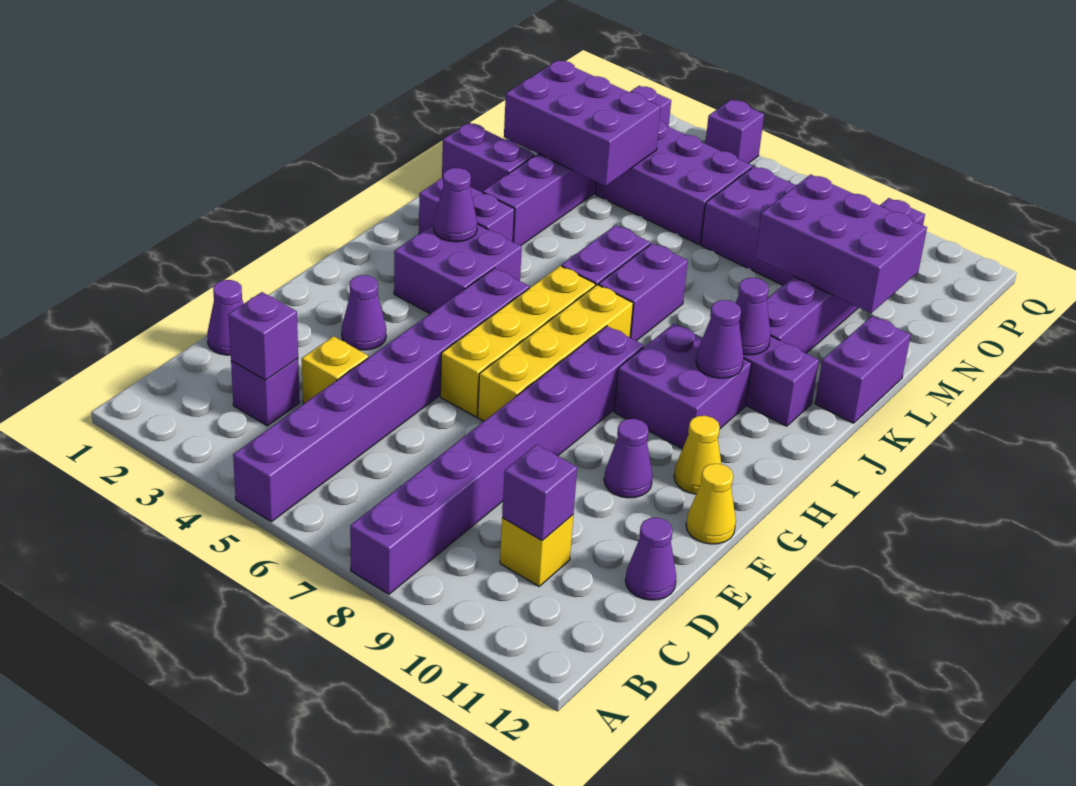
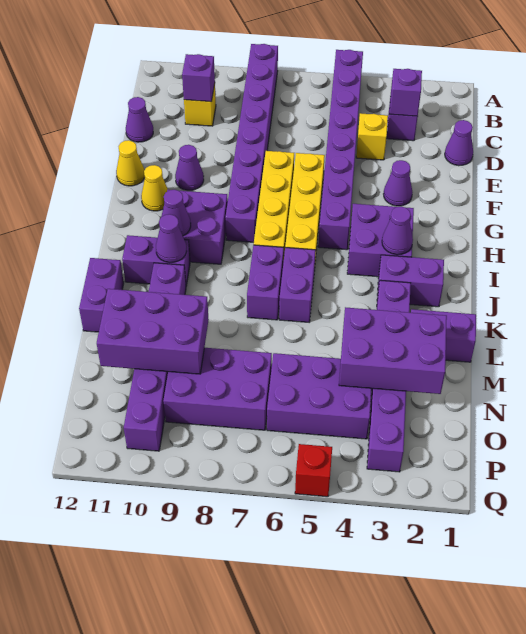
purple 1x1 brick [705,99,764,163] -> red 1x1 brick [295,444,332,497]

